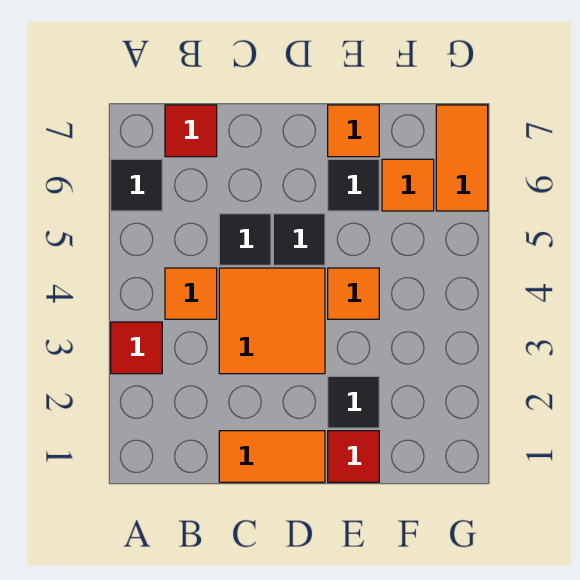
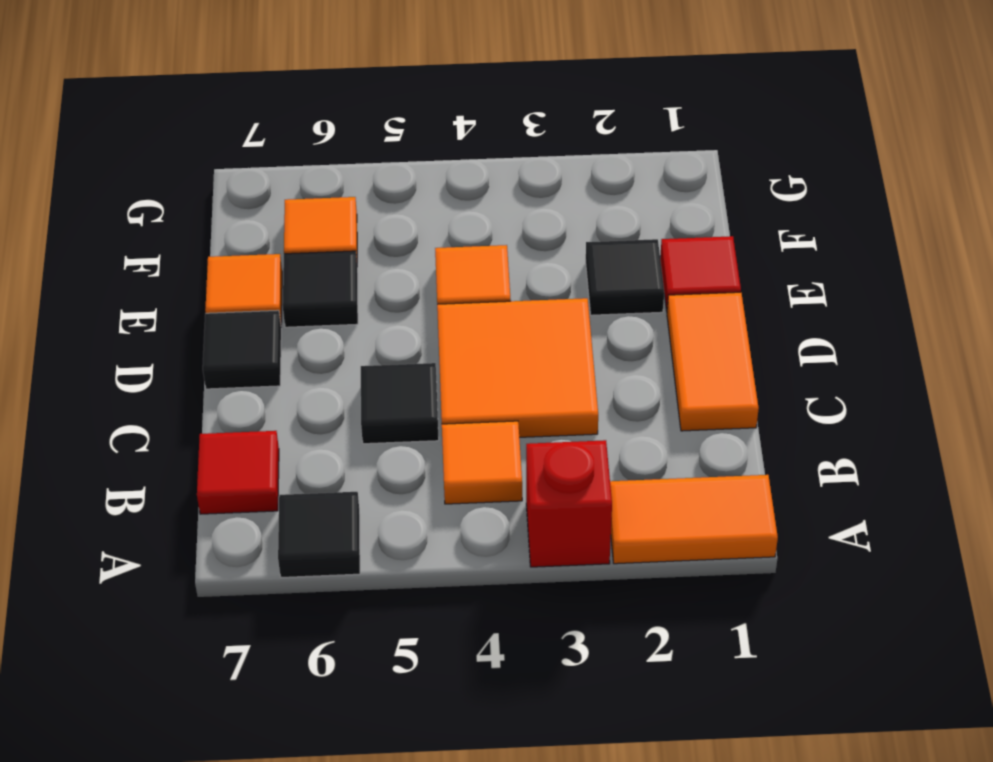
red 1x1 tile [111,322,162,374] -> red 1x1 brick [526,440,612,567]
black 1x1 tile [273,214,325,265] -> black 1x1 tile moved to [203,310,281,389]
orange 1x2 tile [436,105,488,211] -> orange 1x2 tile moved to [610,475,778,564]

